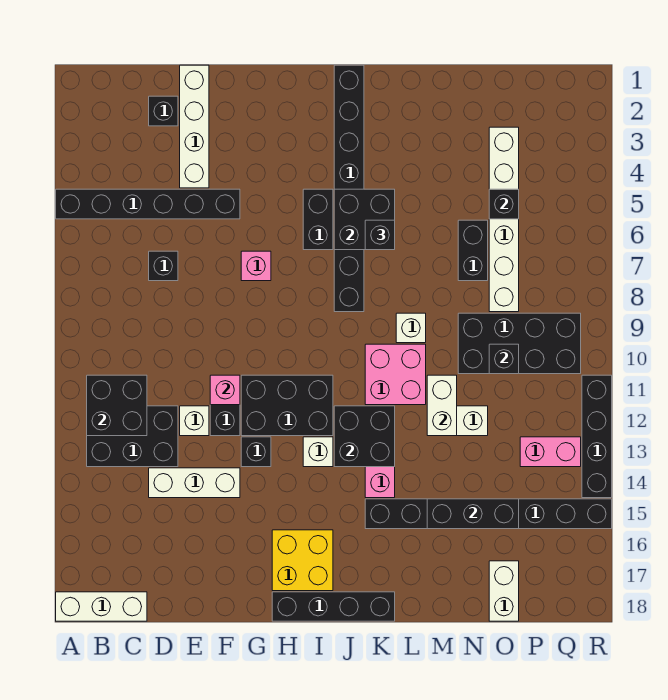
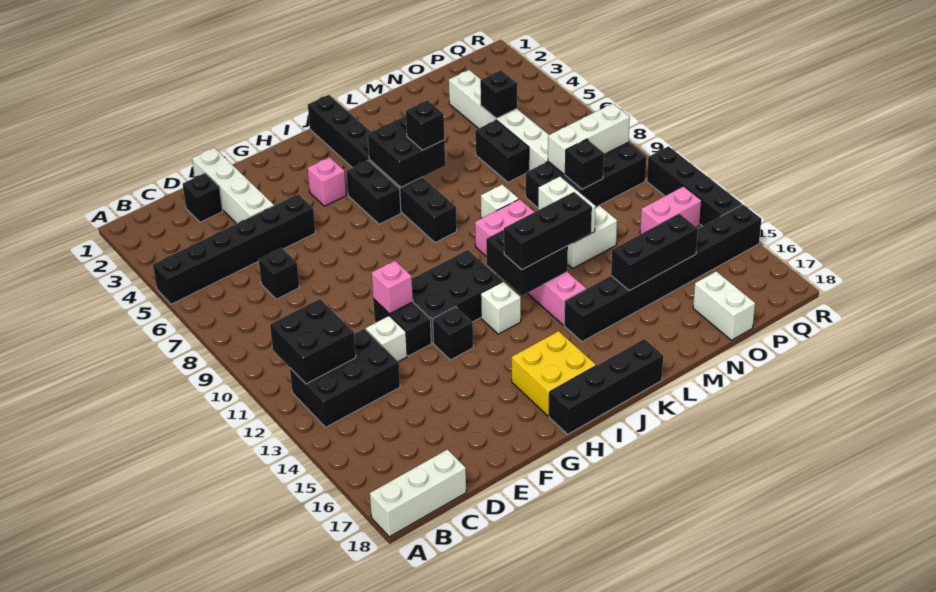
white 1x3 brick [149,468,240,498] -> white 1x3 brick moved to [548,103,630,175]
pink 1x1 brick [241,251,271,281] -> pink 1x1 brick moved to [308,157,346,206]
none -> black 1x3 brick [504,192,592,270]

